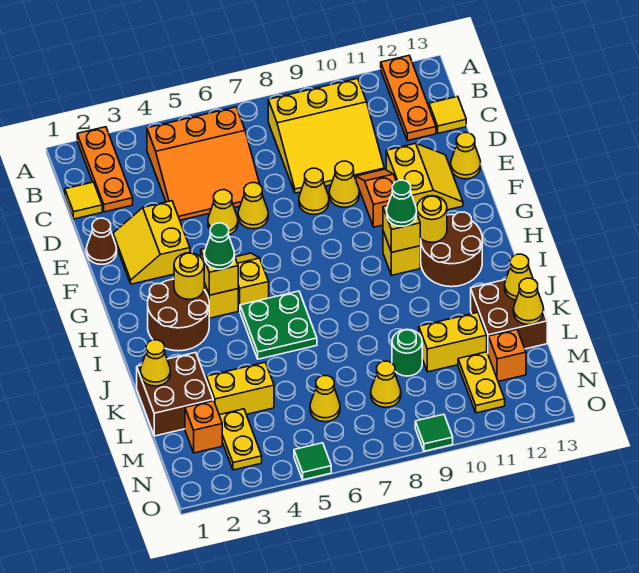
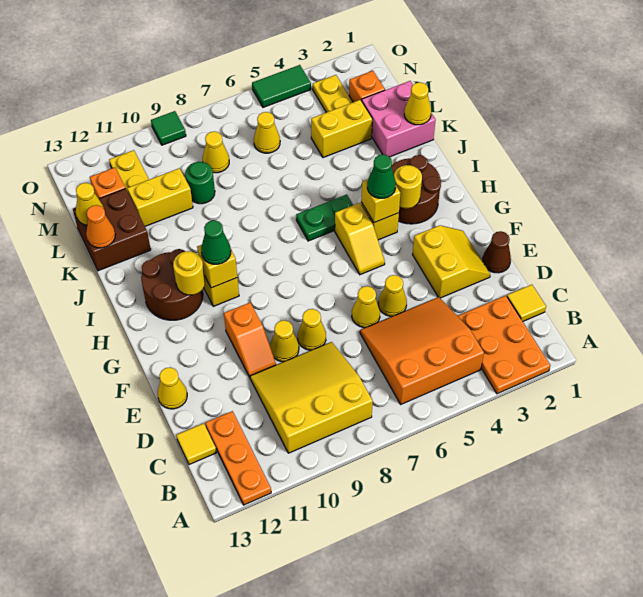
orange 1x3 plate [77,127,133,212] -> orange 2x3 plate [458,296,550,394]
yellow 2x2 slope [386,143,463,210] -> none
green 2x2 plate [240,291,317,359] -> green 1x2 plate [296,195,353,241]
brown 2x2 brick [137,352,213,436] -> pink 2x2 brick [362,81,436,157]
yellow 1x1 cone [505,254,533,300] -> orange 1x1 cone [86,205,115,248]
green 1x1 tile [294,443,331,480] -> green 1x2 tile [252,65,311,107]

